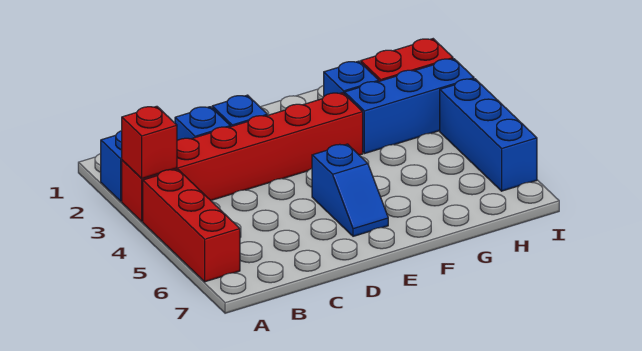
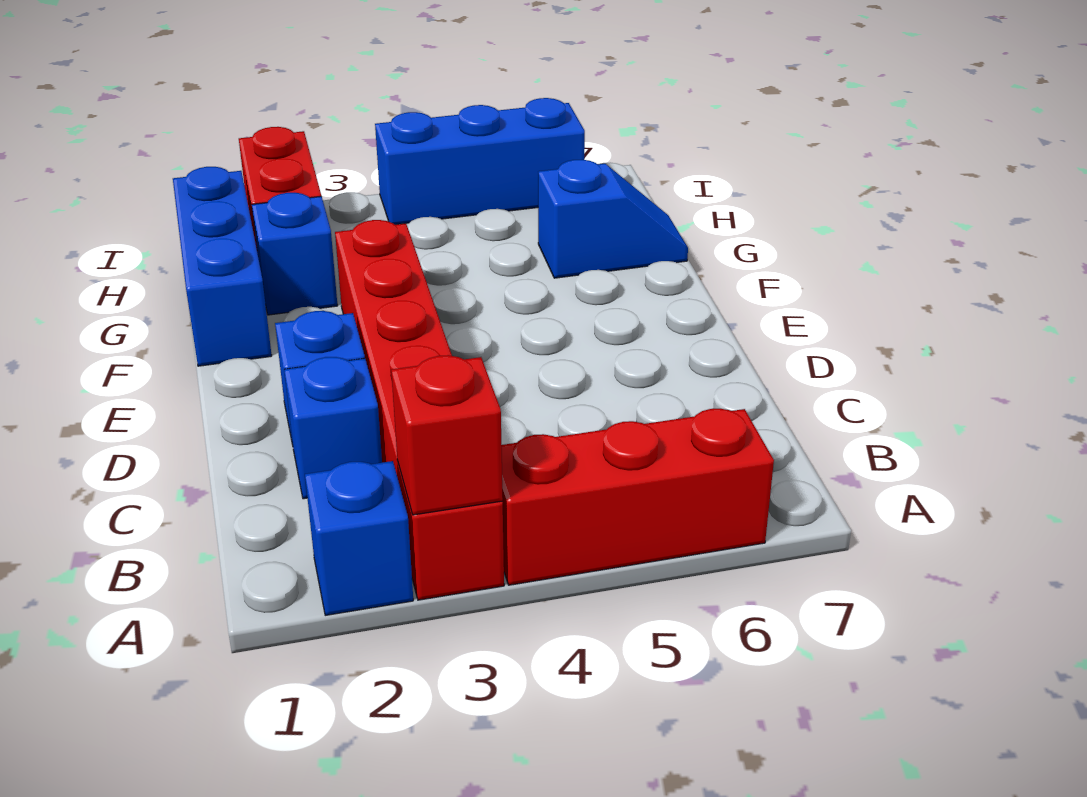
blue 1x2 slope [312,144,388,236] -> blue 1x2 slope moved to [538,160,688,278]
blue 1x3 brick [344,59,474,154] -> blue 1x3 brick moved to [173,167,272,366]

